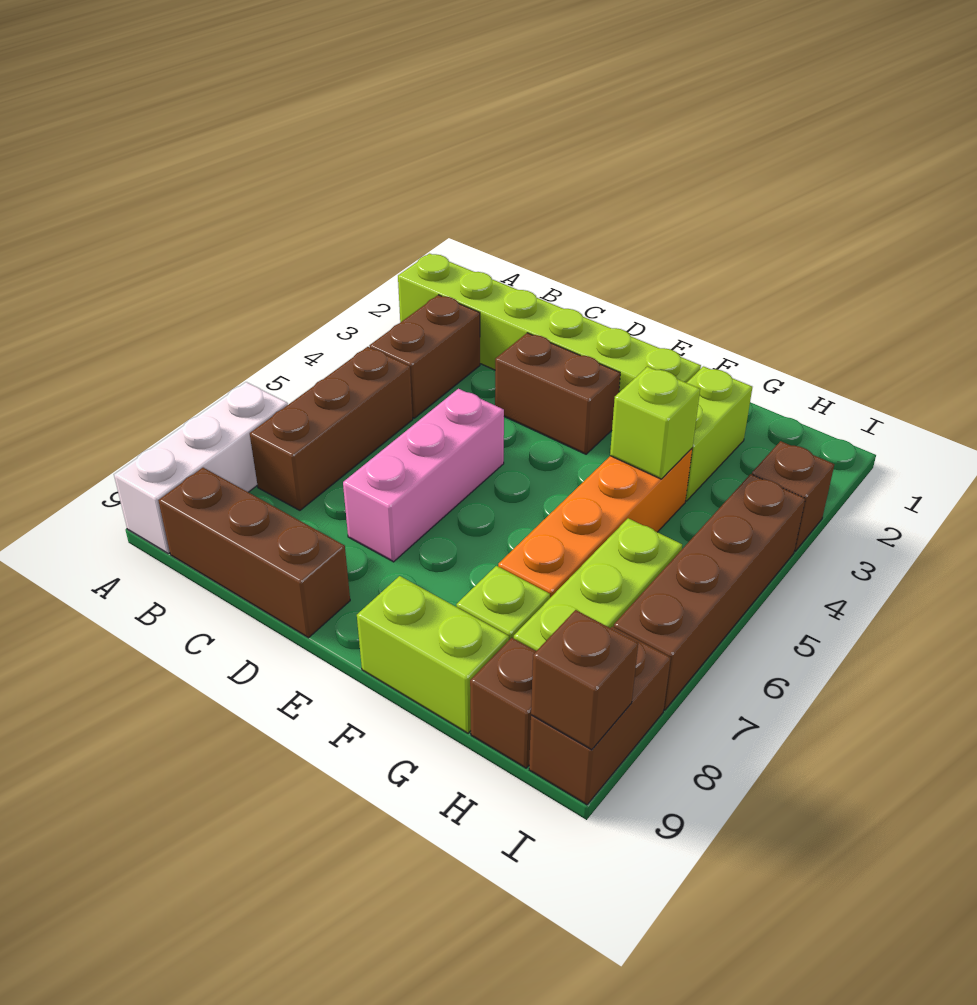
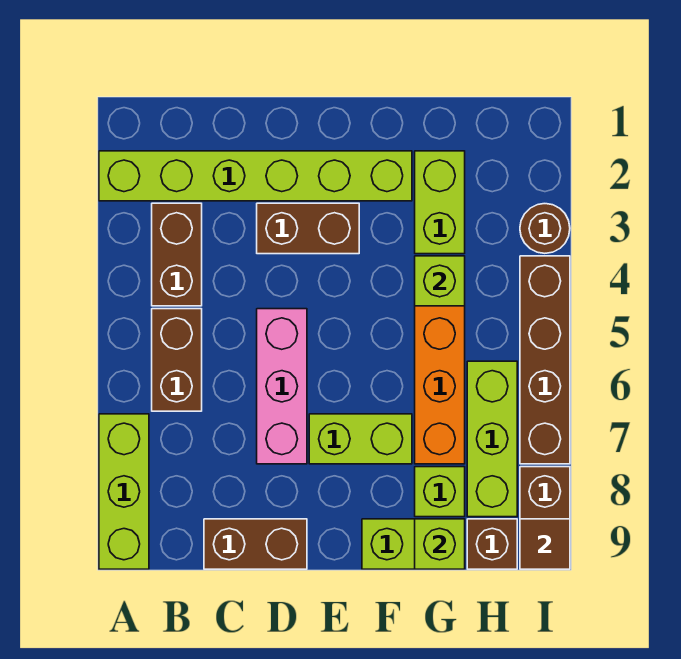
white 1x3 brick [114,382,288,554] -> lime 1x3 brick [99,414,149,569]
brown 1x3 brick [250,347,413,510] -> brown 1x2 brick [152,309,202,411]
brown 1x3 brick [158,468,350,638] -> brown 1x2 brick [204,519,307,569]
none -> lime 1x2 brick [309,414,412,464]
none -> lime 1x1 brick [415,519,465,569]
brown 1x1 brick [752,441,834,551] -> brown 1x1 round brick [520,204,570,253]
brown 1x1 brick [531,610,638,750] -> brown 1x1 tile [520,519,570,569]

